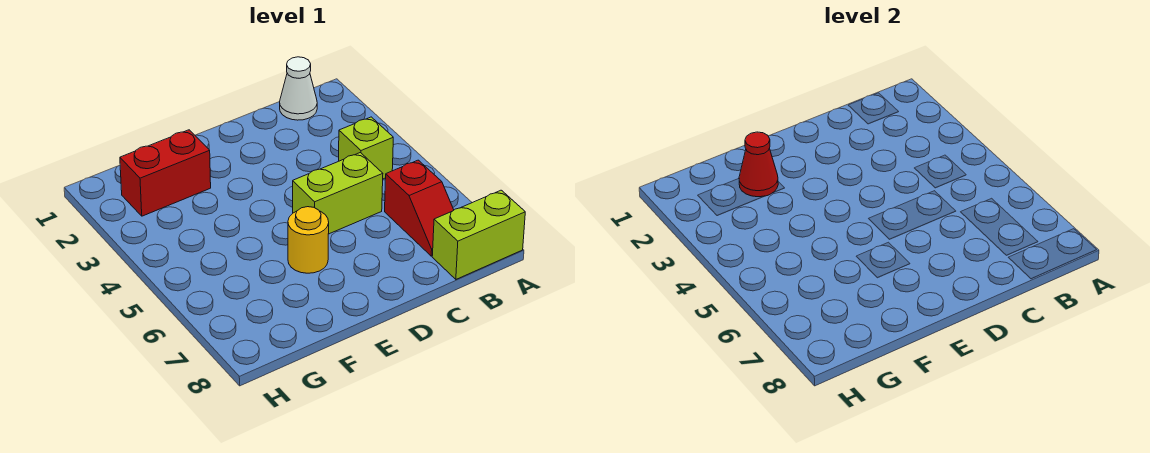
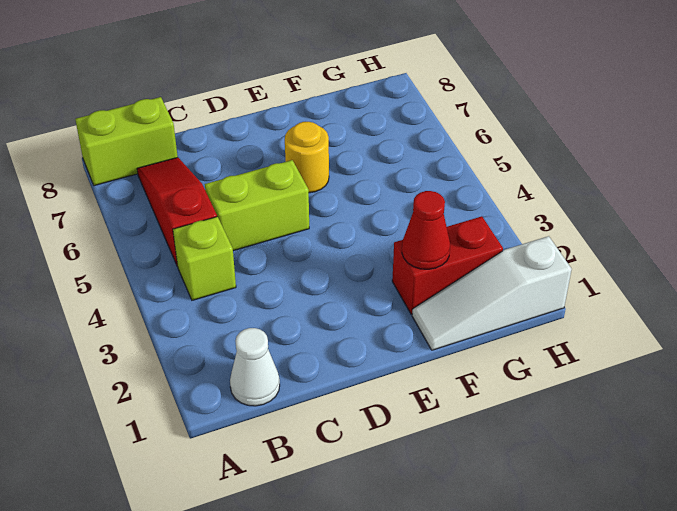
red 1x2 slope [385,160,454,256] -> red 1x3 slope [137,157,217,266]
none -> white 1x3 slope [412,236,572,350]

